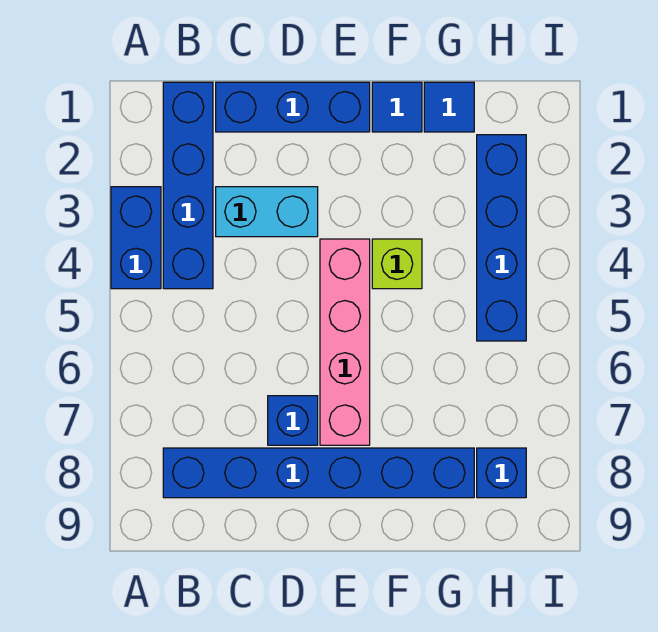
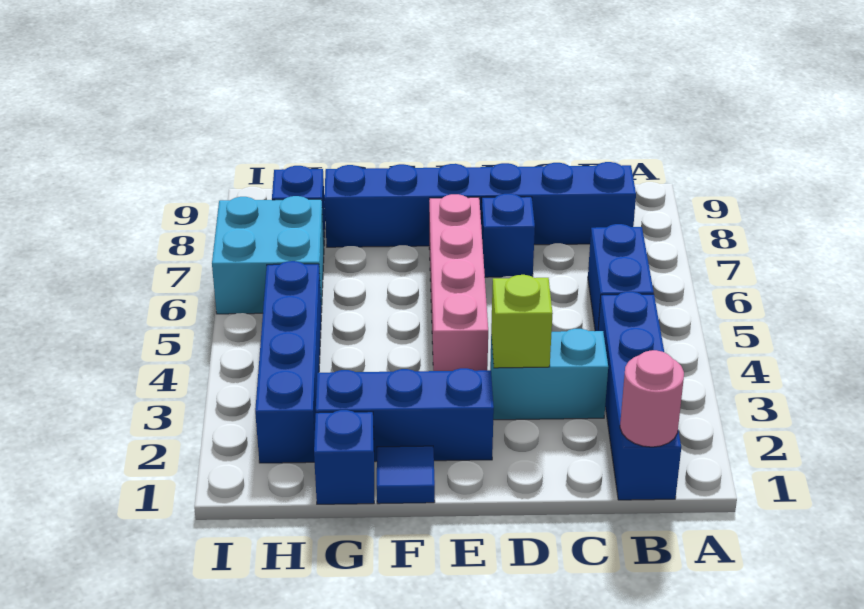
blue 1x2 brick [111,187,161,289] -> blue 1x2 brick moved to [588,224,654,331]
none -> pink 1x1 round brick [620,350,684,447]
blue 1x3 brick [216,82,370,132] -> blue 1x3 brick moved to [316,368,494,462]
lime 1x1 brick [372,239,422,289] -> lime 1x1 brick moved to [491,275,553,368]
blue 1x1 tile [424,82,474,132] -> blue 1x1 brick [314,410,374,504]
none -> cyan 2x2 brick [212,196,324,314]

